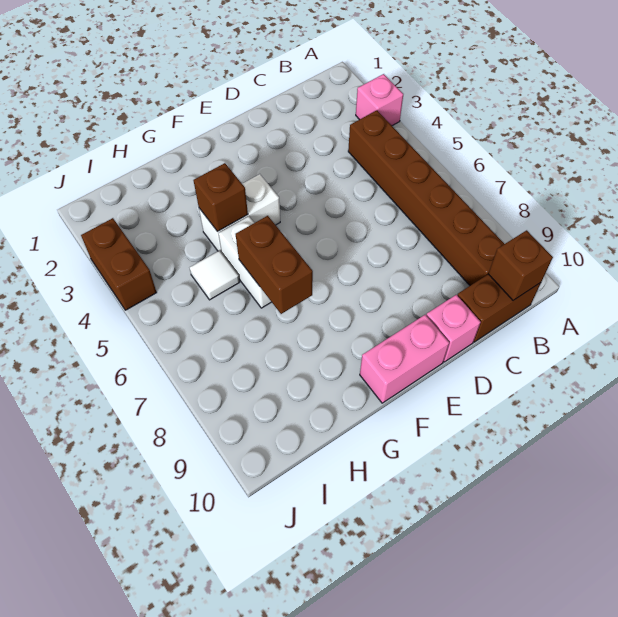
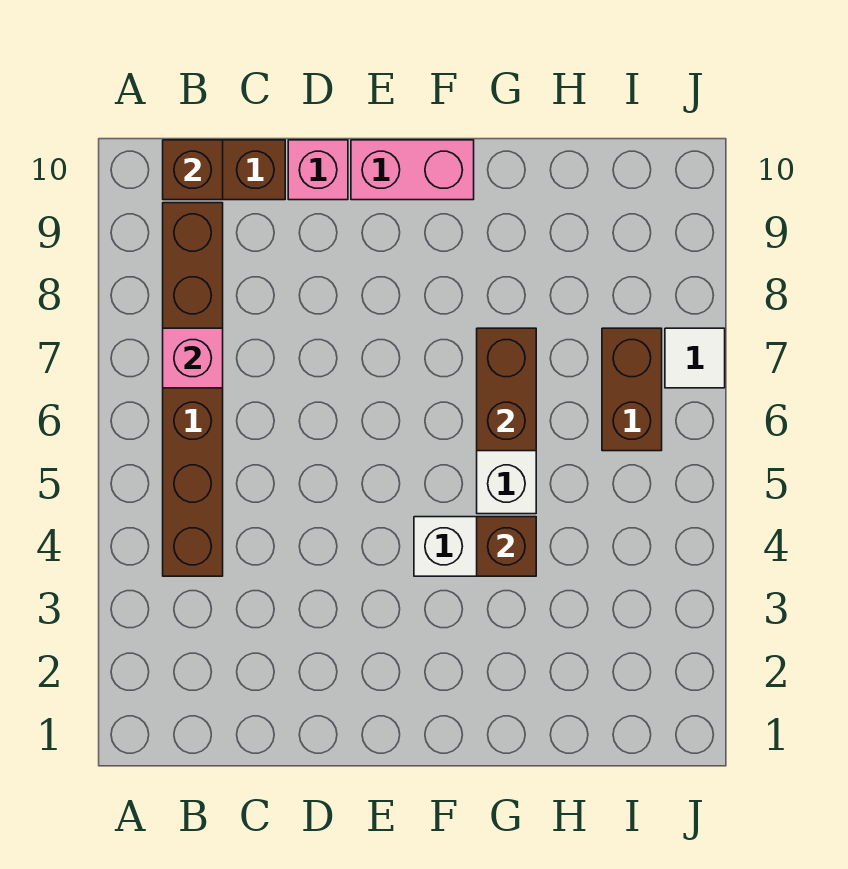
pink 1x1 brick [356,74,403,126] -> pink 1x1 brick moved to [163,328,223,388]
white 1x1 tile [190,251,239,300] -> white 1x1 tile moved to [665,328,725,388]
brown 1x2 brick [81,218,157,310] -> brown 1x2 brick moved to [602,328,662,451]

